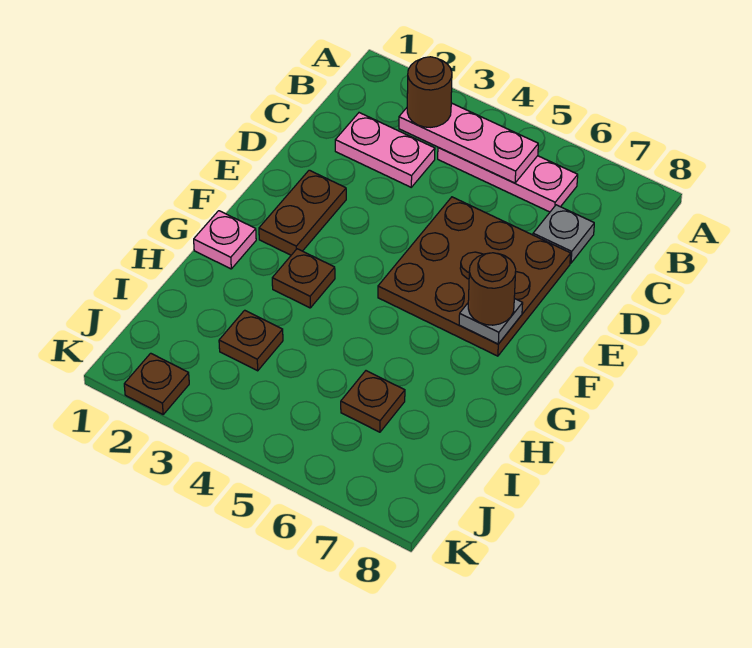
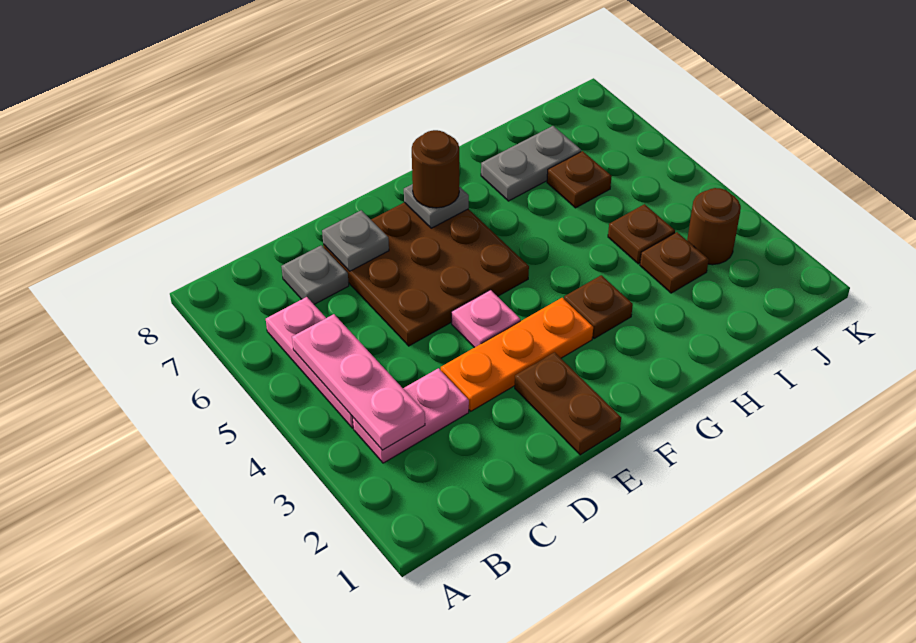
brown 1x1 round brick [407,57,452,127] -> brown 1x1 round brick moved to [687,188,741,265]
pink 1x2 plate [335,113,435,187] -> pink 1x2 plate turned to [353,368,469,463]
none -> orange 1x3 plate [441,298,593,411]
none -> grey 1x1 plate [322,210,389,271]
brown 1x2 plate [259,170,346,255] -> brown 1x2 plate turned to [515,352,621,455]
pink 1x1 plate [194,211,256,269] -> pink 1x1 plate moved to [452,290,520,348]
none -> grey 1x2 plate [481,126,581,201]
brown 1x1 plate [124,353,189,414] -> brown 1x1 plate moved to [608,204,675,264]

